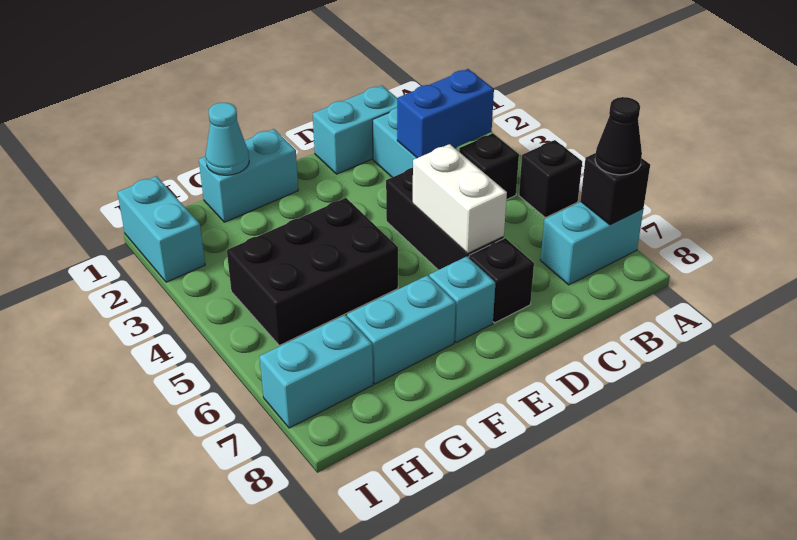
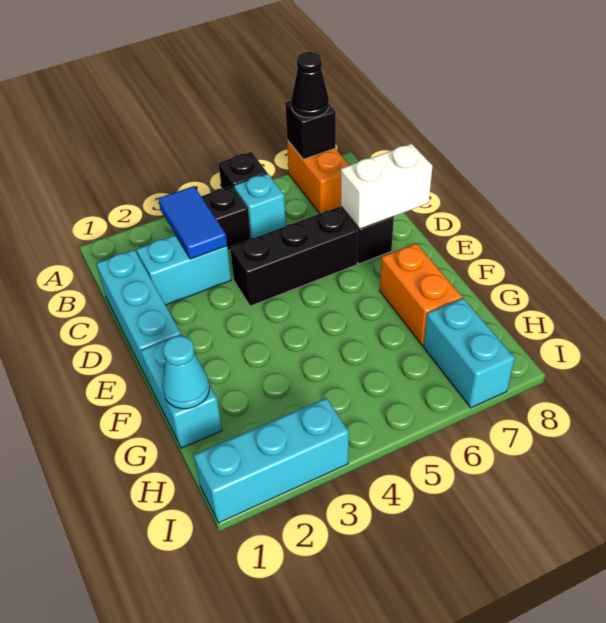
cyan 1x2 brick [540,202,643,285] -> orange 1x2 brick [287,140,349,214]
blue 1x2 brick [397,69,494,158] -> blue 1x2 tile [158,186,227,259]
cyan 1x2 brick [313,85,397,174] -> cyan 1x3 brick [96,250,181,381]
white 1x2 brick [413,144,507,253] -> white 1x2 brick moved to [341,144,432,229]
cyan 1x1 brick [429,257,495,343] -> cyan 1x1 brick moved to [234,173,286,238]
black 2x3 brick [227,198,398,345] -> none
cyan 1x2 brick [347,275,456,384] -> orange 1x2 brick [380,243,462,345]
cyan 1x2 brick [117,176,205,282] -> cyan 1x3 brick [194,398,349,523]

